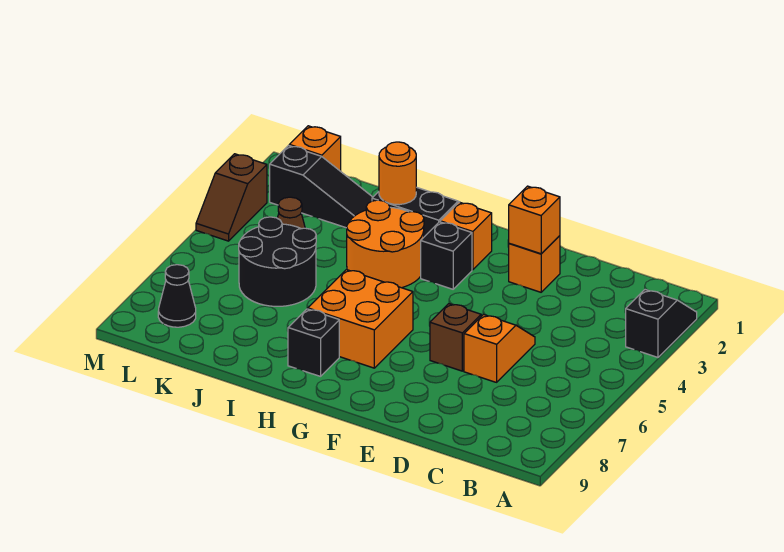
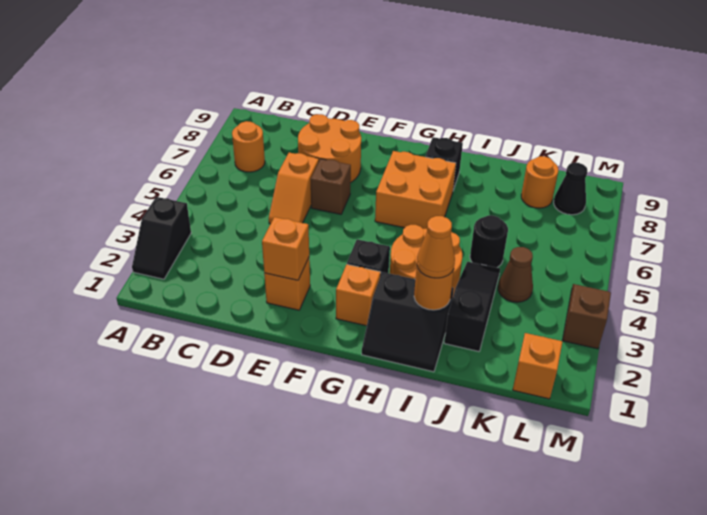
none -> orange 1x1 round brick [232,121,265,172]
none -> orange 2x2 round brick [298,114,361,183]
none -> orange 1x1 cone [417,216,455,278]
black 1x3 slope [270,146,373,228] -> black 1x3 slope turned to [444,262,500,351]
black 2x2 round brick [239,217,316,306] -> black 1x1 round brick [470,215,508,268]
none -> orange 1x1 round brick [521,156,558,208]

